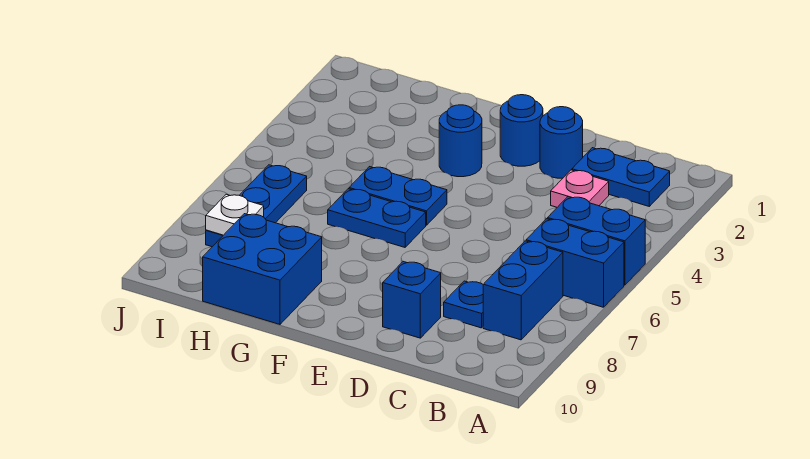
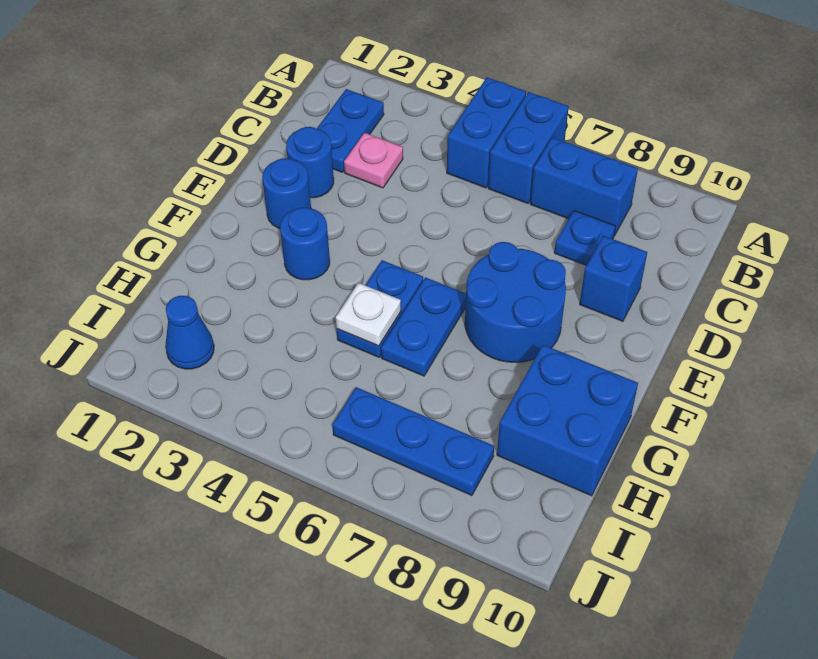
none -> blue 2x2 round brick [465,242,566,362]
none -> blue 1x1 cone [165,296,214,369]
white 1x1 plate [206,194,264,235] -> white 1x1 plate moved to [336,283,401,346]

